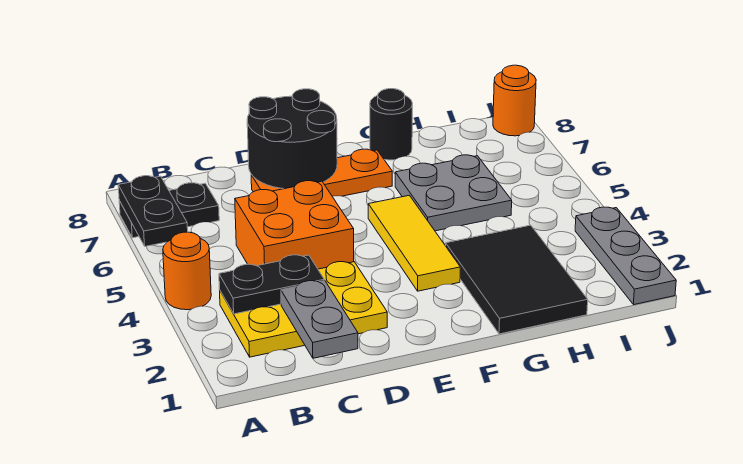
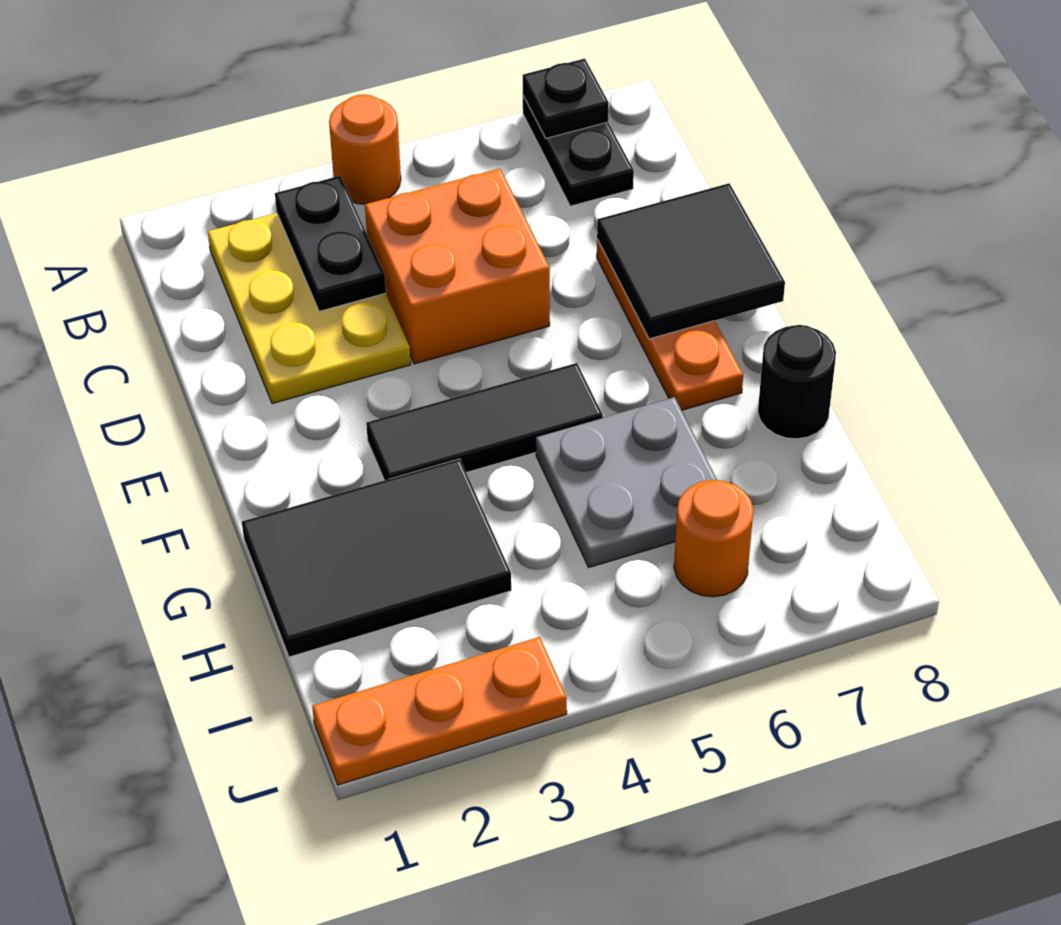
black 1x2 plate [118,176,188,246] -> black 1x1 plate [523,59,609,138]
grey 1x2 plate [281,281,358,358] -> none
black 2x2 round brick [247,89,337,189] -> black 2x2 tile [597,183,785,339]
yellow 1x3 tile [368,195,460,291] -> black 1x3 tile [366,363,603,480]
grey 1x3 plate [575,207,676,305] -> orange 1x3 plate [312,637,567,785]
orange 1x1 round brick [493,65,536,136] -> orange 1x1 round brick moved to [674,480,753,597]

